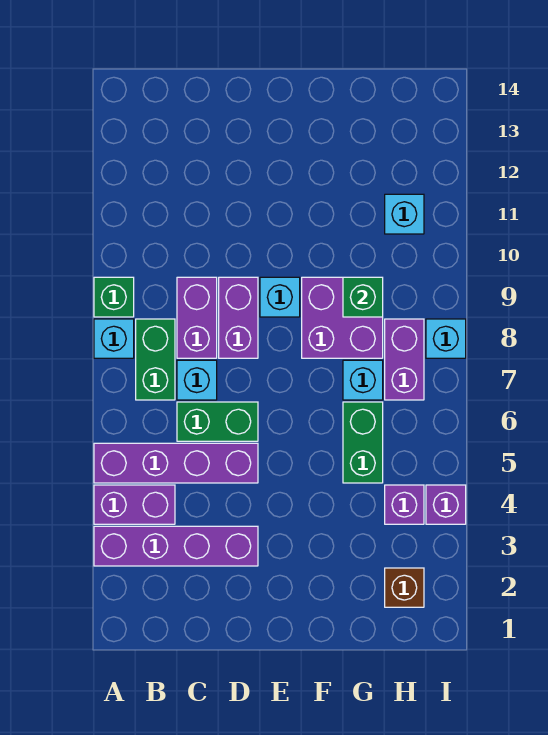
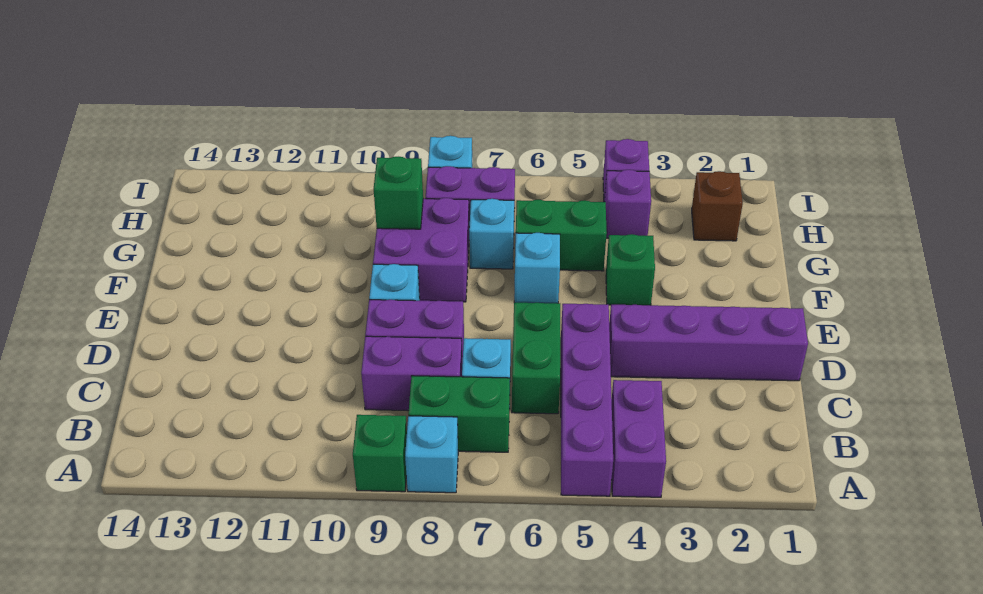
purple 1x4 brick [94,526,258,566] -> purple 1x4 brick turned to [609,305,808,381]
none -> green 1x1 brick [606,234,655,305]
cyan 1x1 brick [385,194,424,234] -> cyan 1x1 brick moved to [514,233,560,303]

